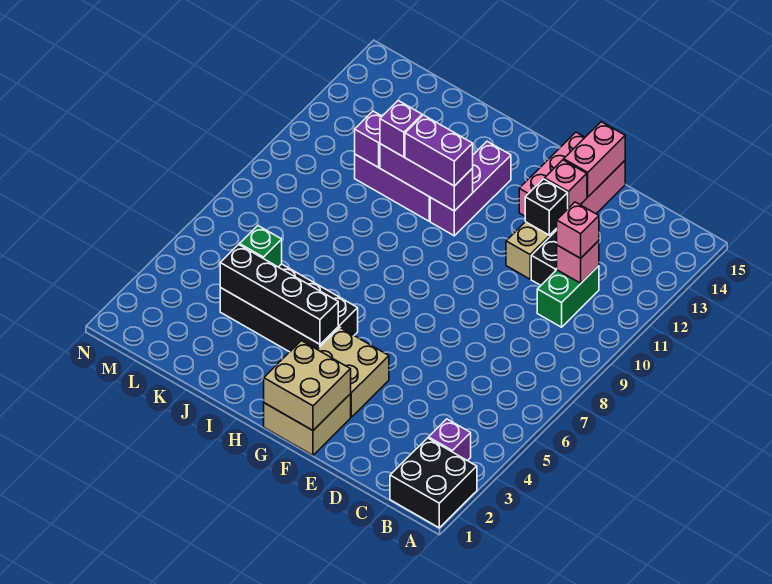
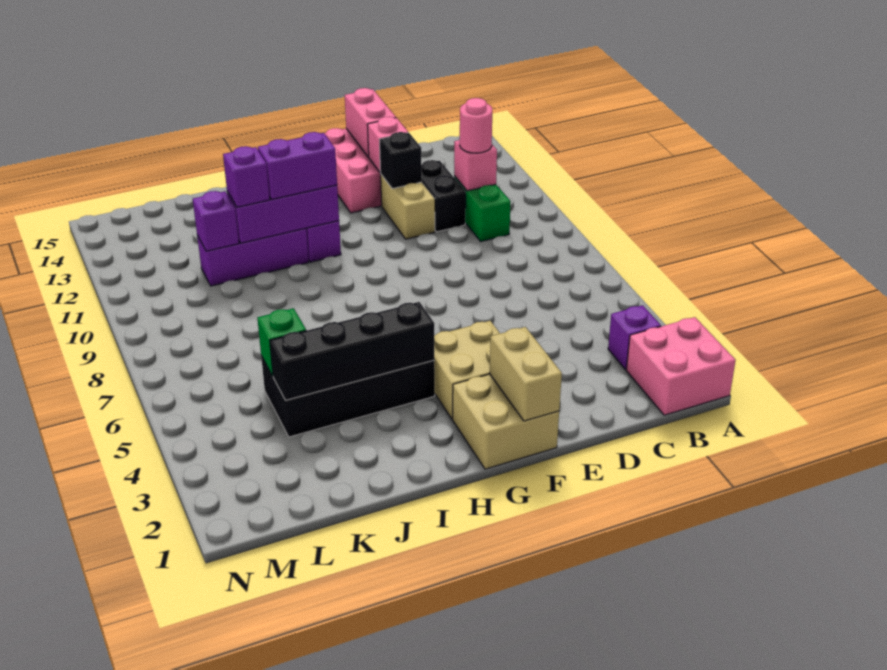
black 2x2 brick [390,438,477,528] -> pink 2x2 brick [626,317,736,415]
pink 1x1 brick [556,202,599,258] -> pink 1x1 round brick [460,98,492,153]
tan 2x2 brick [264,341,351,430] -> tan 1x2 brick [490,327,562,421]

